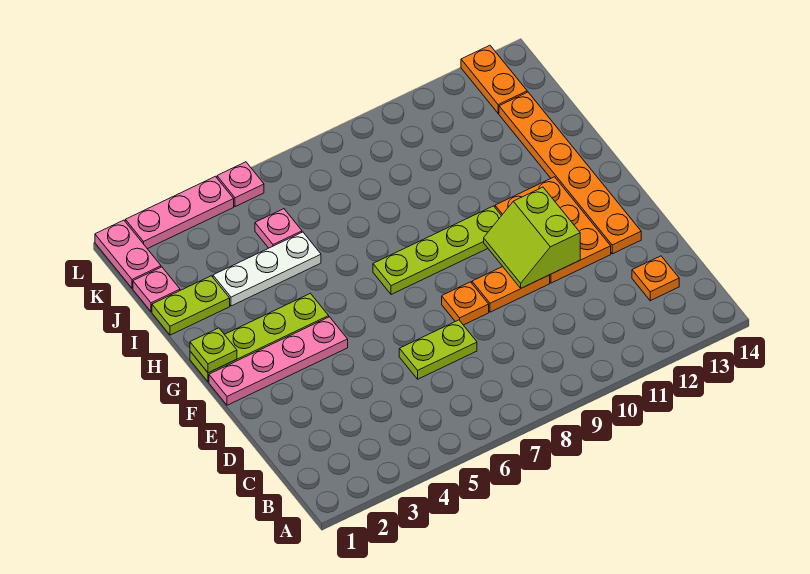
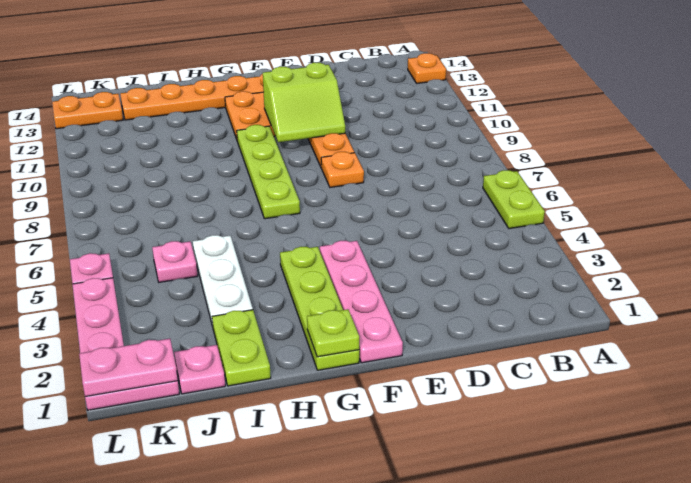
orange 1x1 plate [632,256,679,301] -> orange 1x1 plate moved to [408,53,446,83]
lime 1x2 plate [399,320,477,379] -> lime 1x2 plate moved to [483,170,545,229]
none -> pink 1x2 plate [79,339,178,397]

